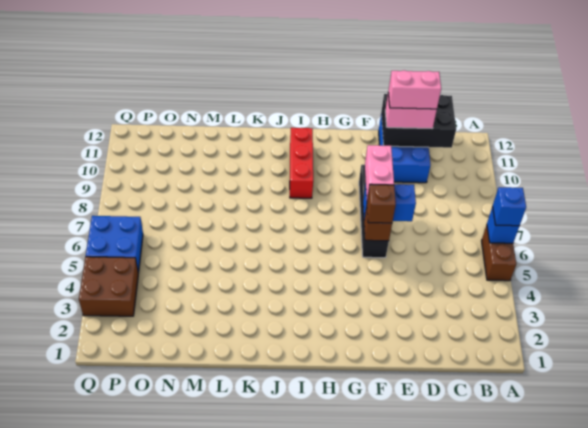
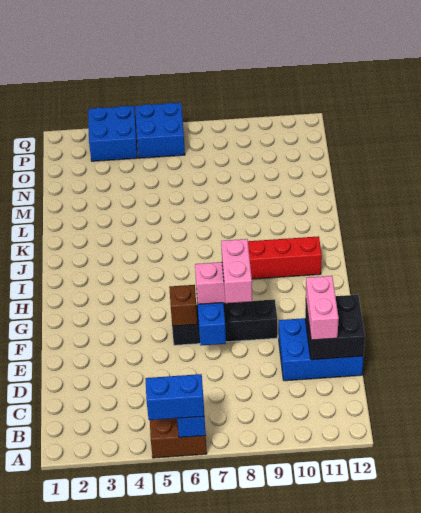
blue 1x1 brick [493,187,526,226] -> blue 1x2 brick [145,374,204,420]
black 2x3 brick [381,94,456,148] -> black 2x2 brick [305,295,365,360]
pink 1x2 brick [388,70,441,109] -> pink 1x2 brick moved to [221,239,252,303]
brown 1x1 brick [367,184,396,223] -> none
brown 2x2 brick [79,257,138,316] -> blue 2x2 brick [88,106,138,161]

